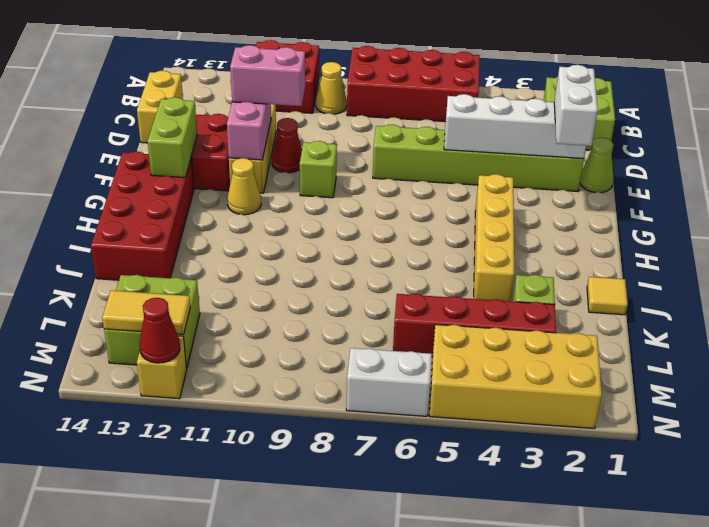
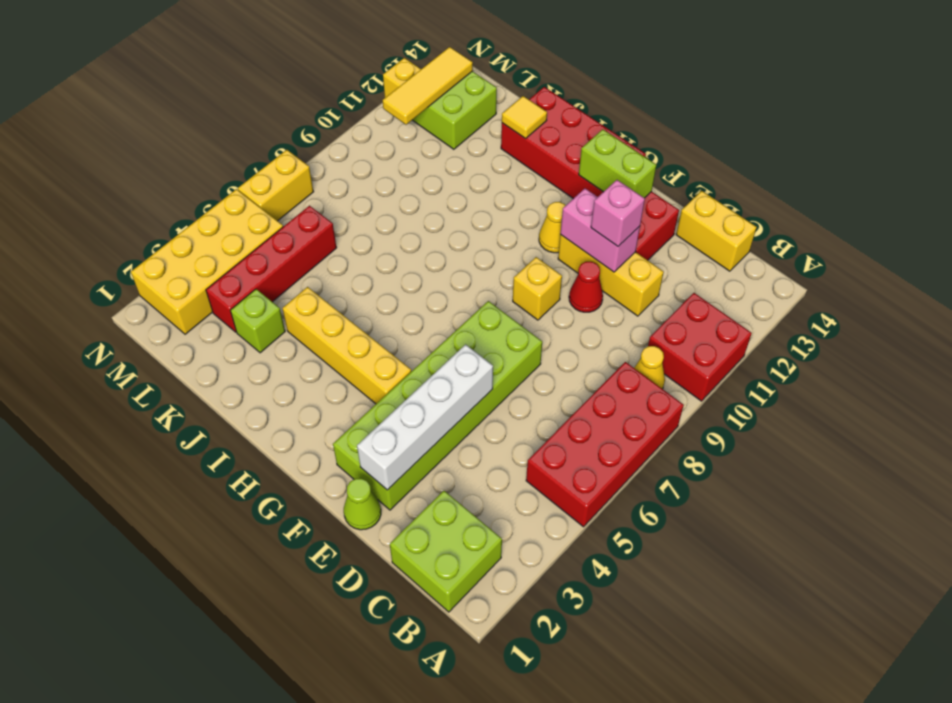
lime 1x6 brick [373,124,584,192] -> lime 2x6 brick [333,301,542,510]
white 1x2 brick [554,65,598,146] -> none
pink 1x2 brick [230,45,305,106] -> pink 1x1 brick [591,180,645,246]
lime 1x1 brick [300,141,337,198] -> yellow 1x1 brick [513,257,562,320]
yellow 1x1 tile [587,277,628,315] -> yellow 1x1 tile moved to [502,96,547,139]
yellow 1x2 tile [102,290,190,334] -> yellow 1x3 tile [383,47,473,125]
white 1x2 brick [346,348,432,416] -> yellow 1x2 brick [238,150,313,221]
red 1x1 cone [140,298,180,363] -> none

